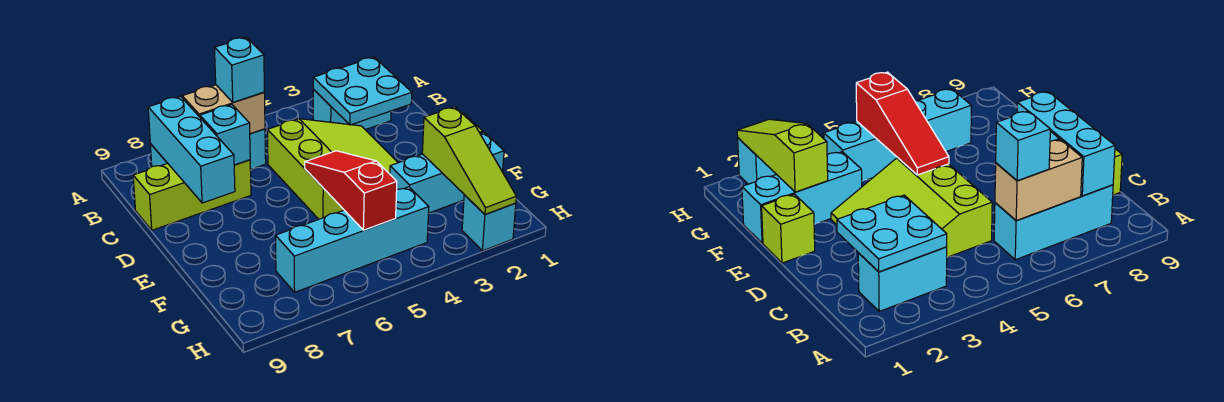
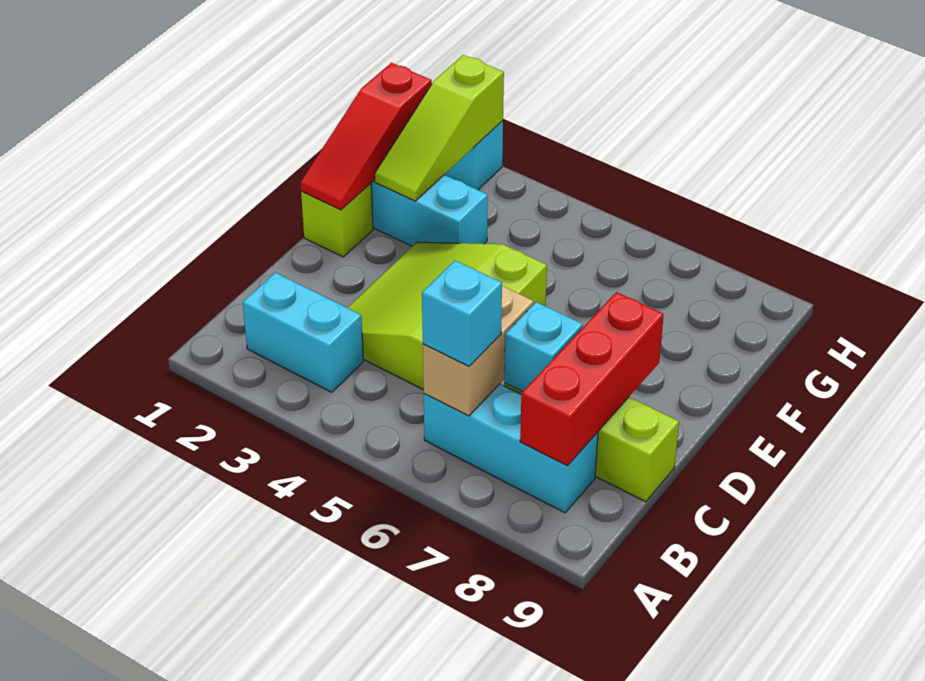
cyan 2x2 plate [313,57,412,125] -> none
tan 1x2 brick [182,85,265,134] -> tan 1x2 brick turned to [423,286,534,416]
cyan 1x3 brick [148,96,235,203] -> red 1x3 brick [520,292,664,466]
red 1x3 slope [305,151,397,230] -> red 1x3 slope moved to [300,63,432,210]
lime 1x3 slope [422,107,516,214] -> lime 1x3 slope turned to [375,55,504,201]
cyan 1x4 brick [276,187,429,292] -> none

